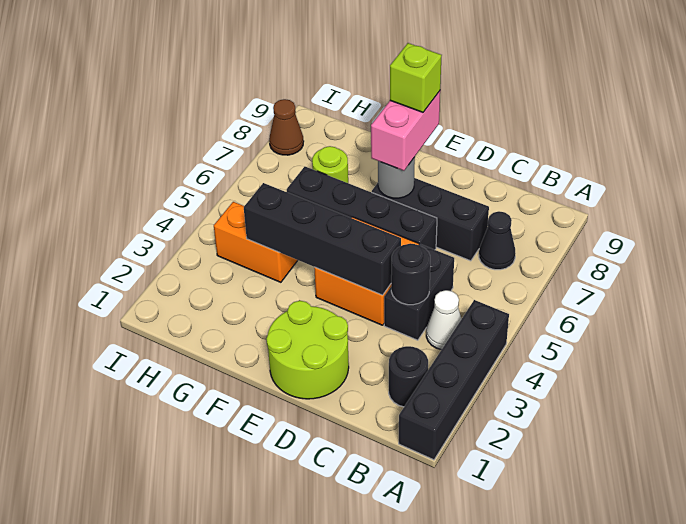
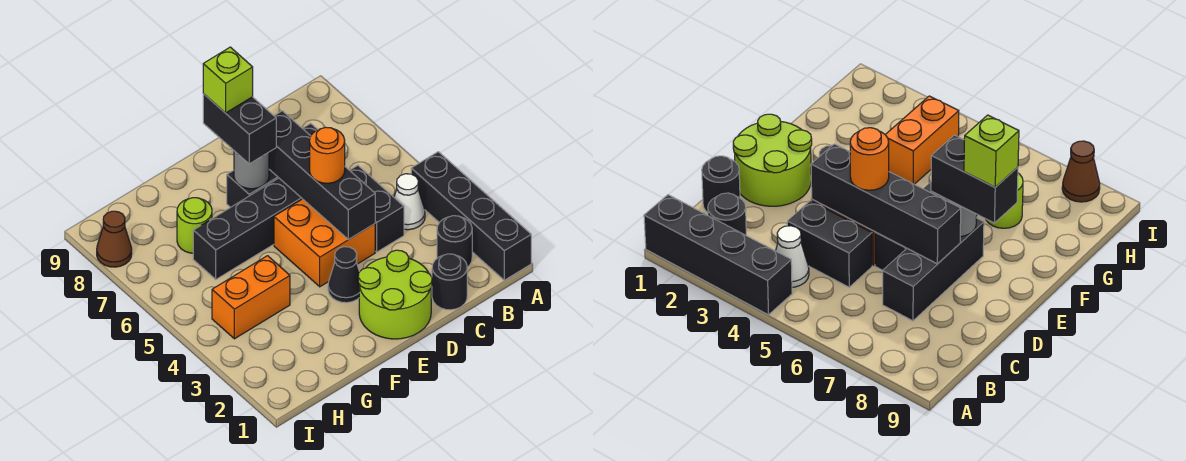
black 1x1 cone [479,211,516,270] -> black 1x1 cone moved to [328,247,359,303]
black 1x1 round brick [391,243,430,305] -> black 1x1 round brick moved to [432,254,467,310]
black 1x4 brick [244,183,401,295] -> black 1x4 brick turned to [269,111,375,240]
none -> orange 1x1 round brick [310,127,345,183]
pink 1x2 brick [371,91,440,171] -> black 1x2 brick [203,94,276,164]

